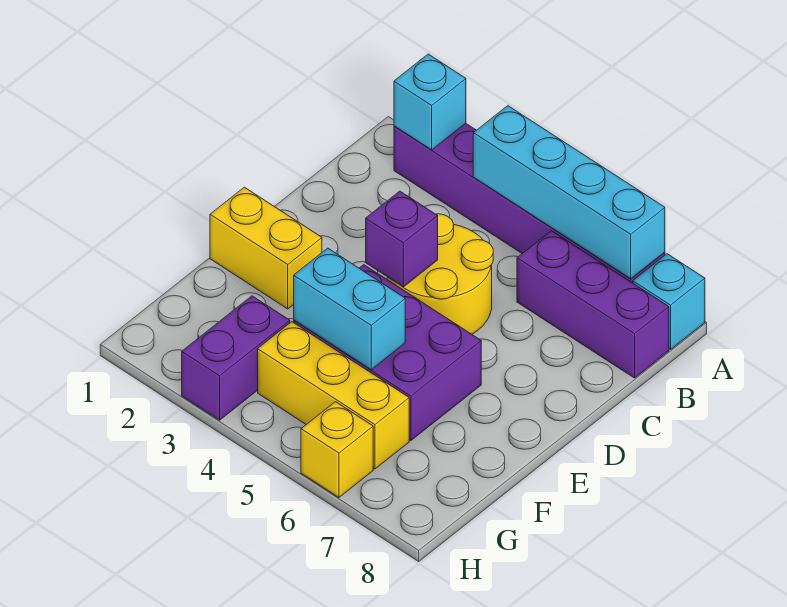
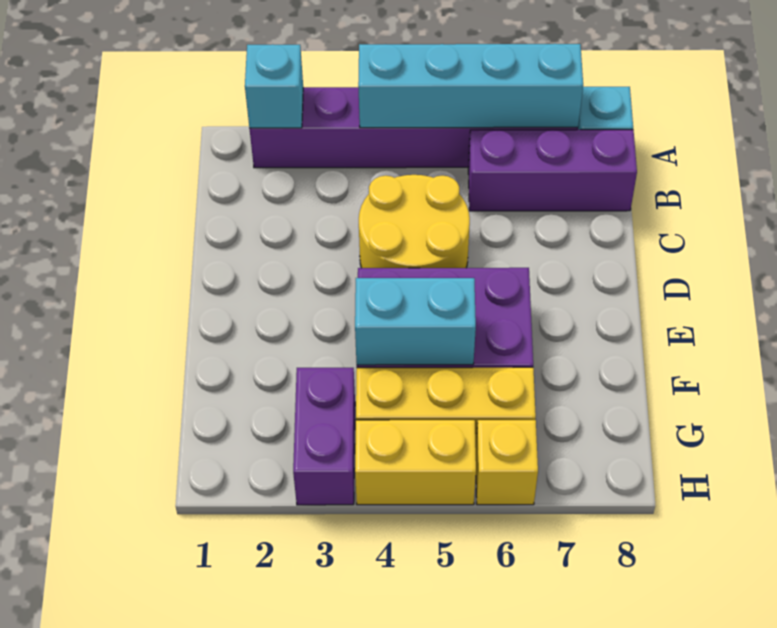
purple 1x1 brick [366,191,438,287] -> none
yellow 1x2 brick [210,187,322,309] -> yellow 1x2 brick moved to [355,420,476,505]

